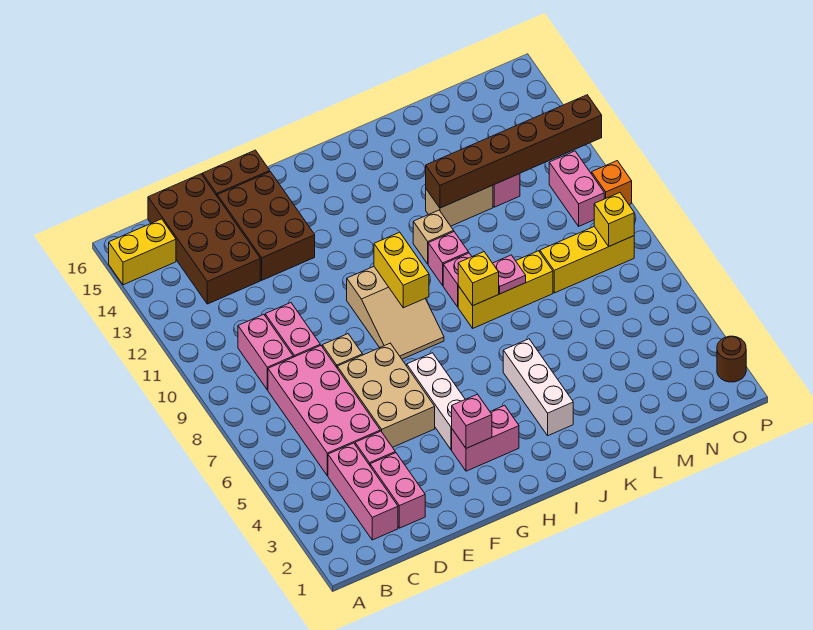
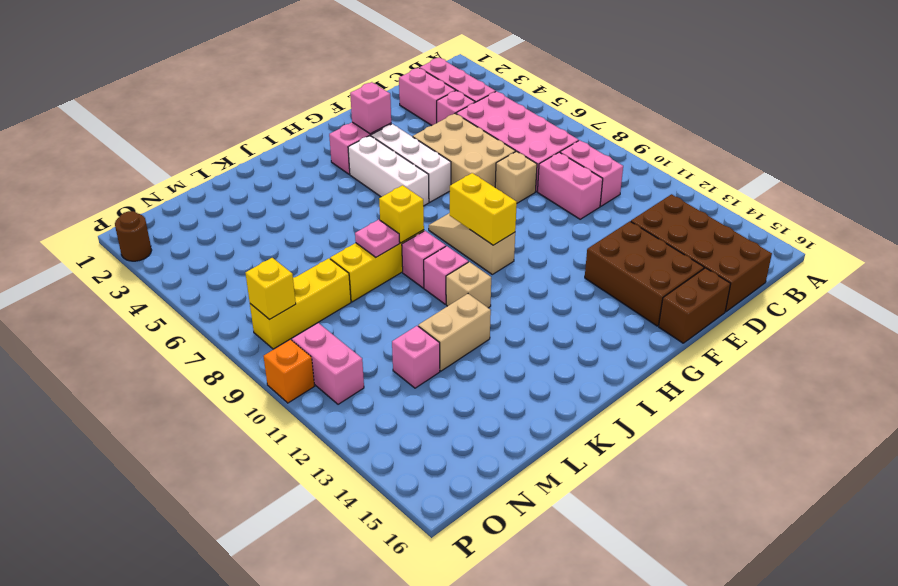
yellow 1x2 brick [109,219,176,285] -> none
tan 2x3 slope [347,267,444,359] -> tan 1x3 slope [429,213,515,274]
white 1x3 brick [503,339,573,436] -> white 1x3 brick moved to [348,136,429,206]
brown 1x6 brick [426,95,602,208] -> none

